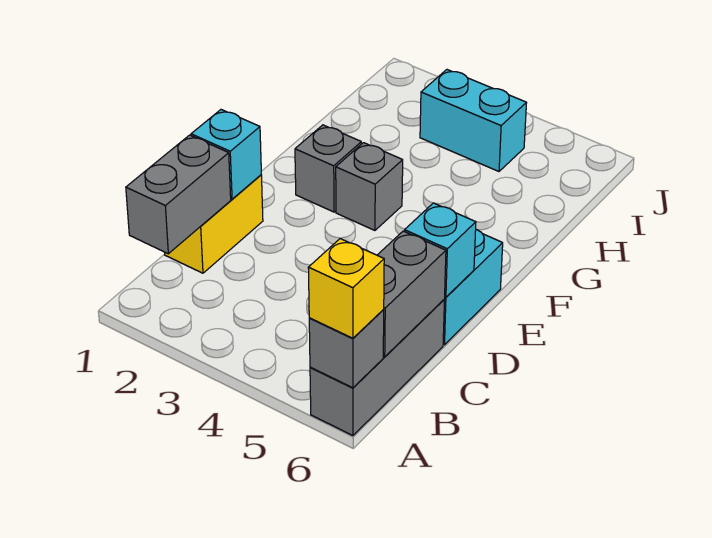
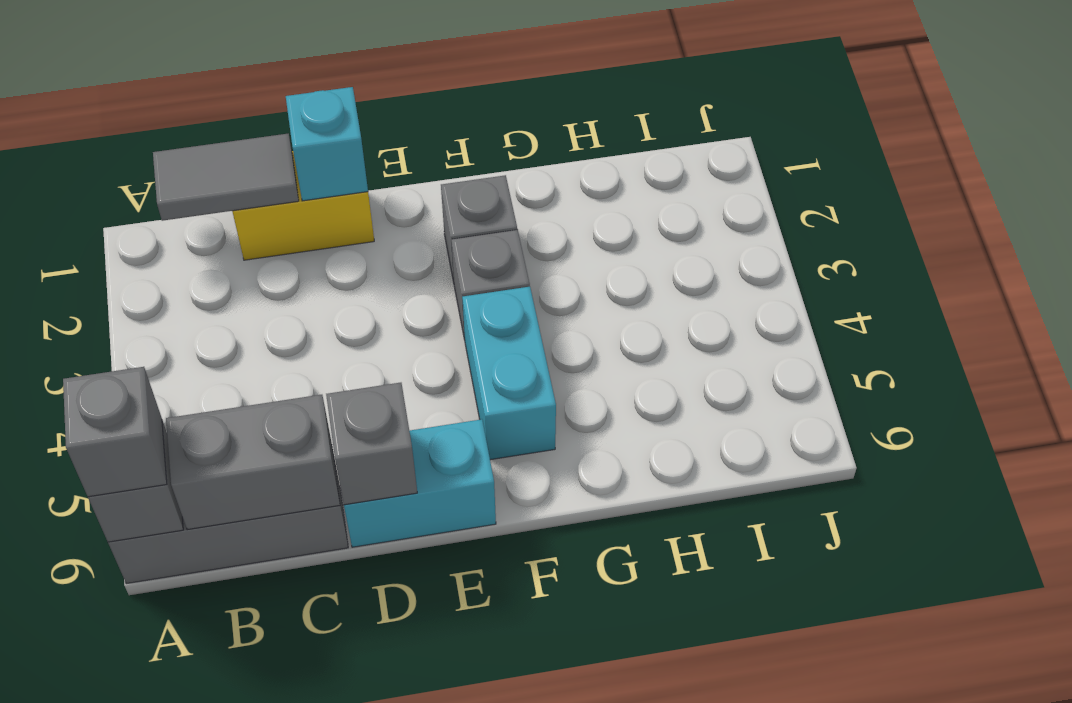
yellow 1x1 brick [308,239,384,338] -> grey 1x1 brick [63,367,167,497]
grey 1x2 brick [126,135,231,254] -> grey 1x2 tile [153,133,299,221]
cyan 1x1 brick [405,203,476,297] -> grey 1x1 brick [326,383,417,505]
cyan 1x2 brick [420,70,526,171] -> cyan 1x2 brick moved to [462,287,556,460]

